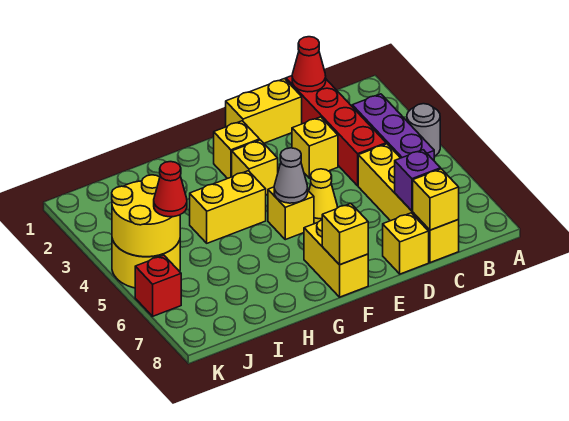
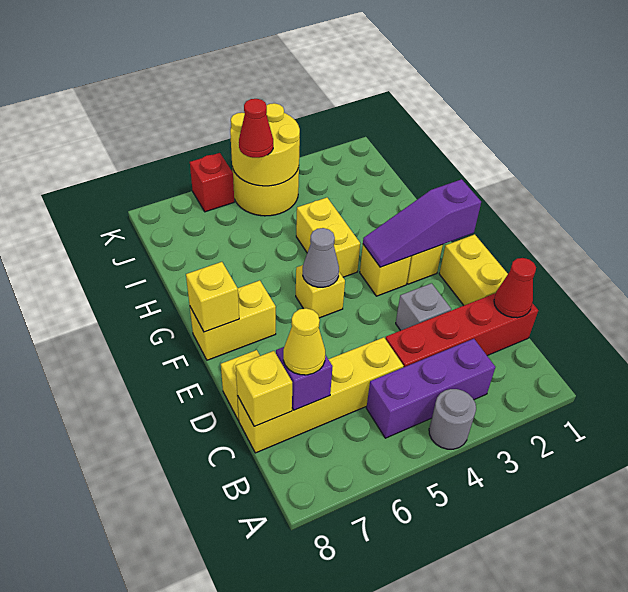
yellow 1x1 brick [292,117,338,178] -> grey 1x1 brick [396,283,451,331]
yellow 1x1 cone [309,169,338,223] -> yellow 1x1 cone moved to [283,308,325,375]
none -> purple 1x3 slope [363,179,481,267]

